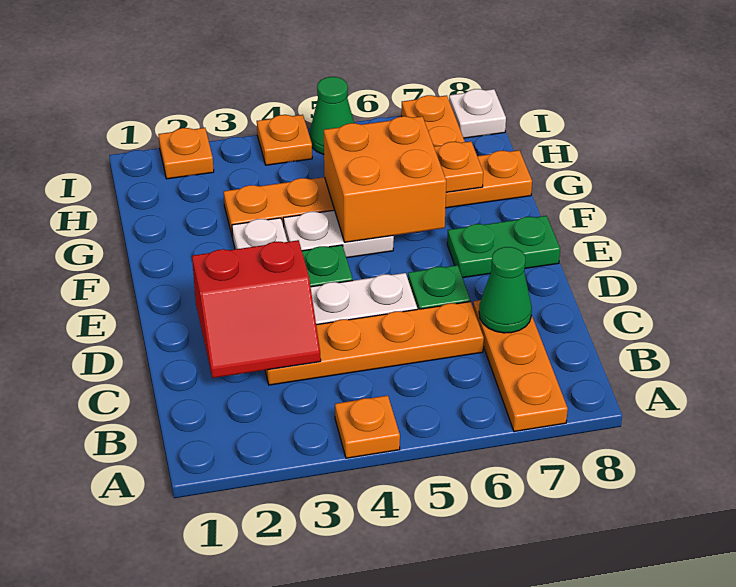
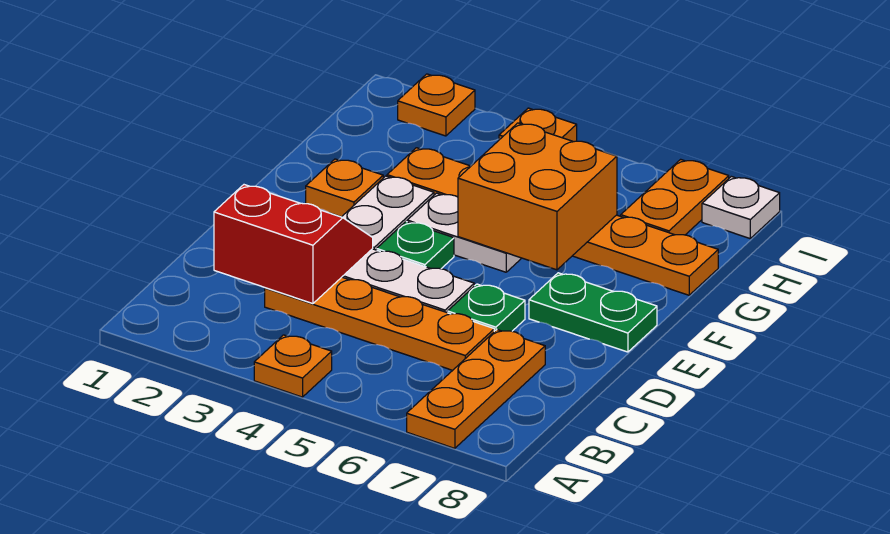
red 2x2 slope [192,240,321,378] -> red 2x2 slope turned to [214,185,373,304]
green 1x1 cone [479,247,532,333] -> none
orange 1x1 plate [434,141,483,192] -> orange 1x1 plate moved to [306,159,383,217]
green 1x1 cone [310,77,354,154] -> none

